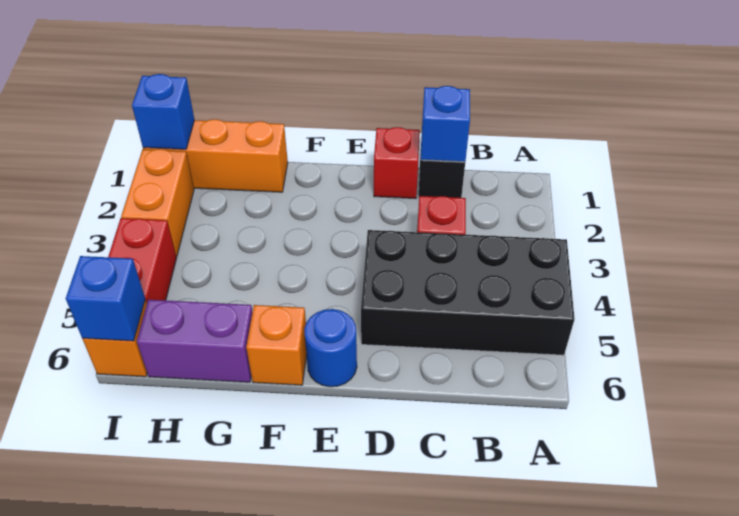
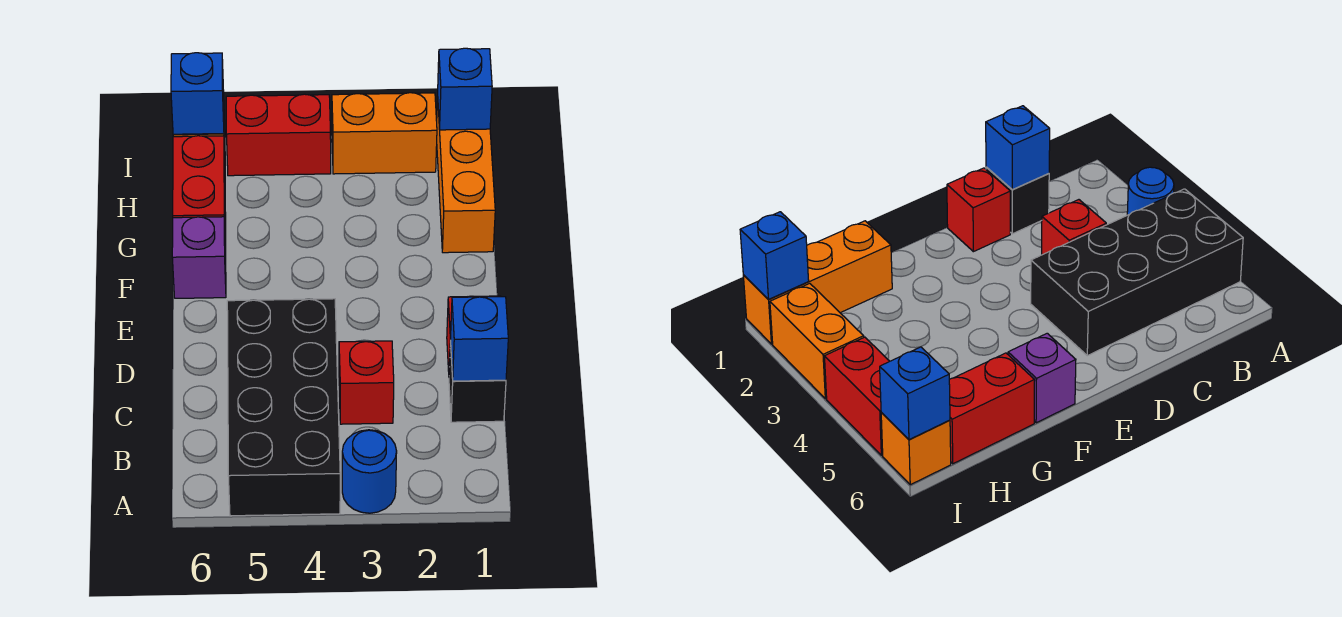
blue 1x1 round brick [304,309,357,387] -> blue 1x1 round brick moved to [342,430,397,513]
orange 1x1 brick [246,305,307,385] -> purple 1x1 brick [172,217,226,298]
purple 1x2 brick [137,300,253,382] -> red 1x2 brick [173,136,226,250]

